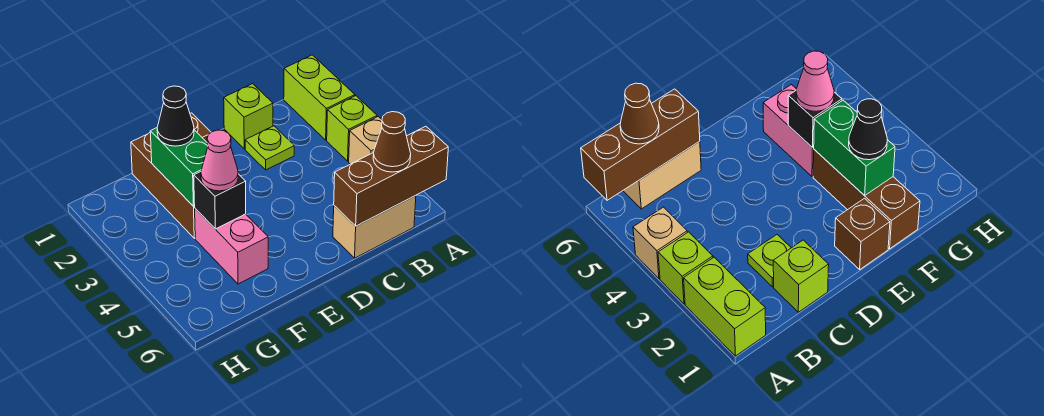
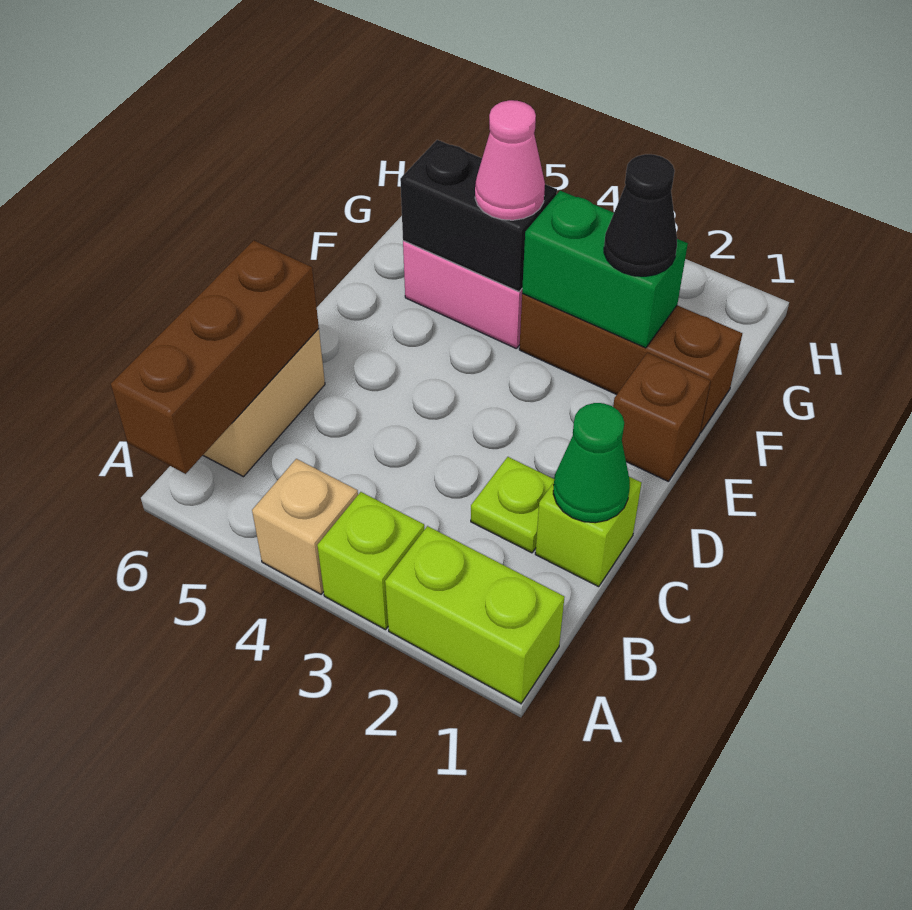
brown 1x1 cone [373,112,411,172] -> none
none -> green 1x1 cone [553,403,630,523]
black 1x1 brick [194,172,246,229] -> black 1x2 brick [400,140,557,292]

